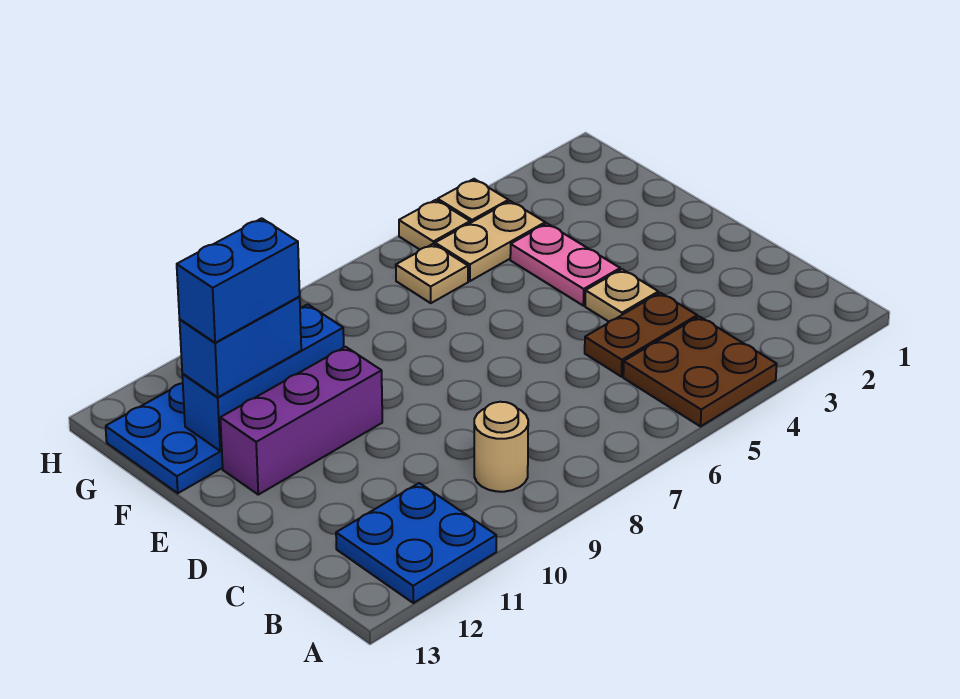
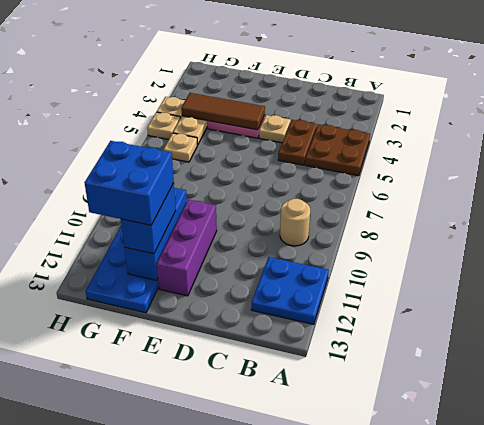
none -> brown 1x3 tile [181,93,265,130]
blue 1x2 brick [177,218,300,343] -> blue 2x2 brick [85,141,174,225]

